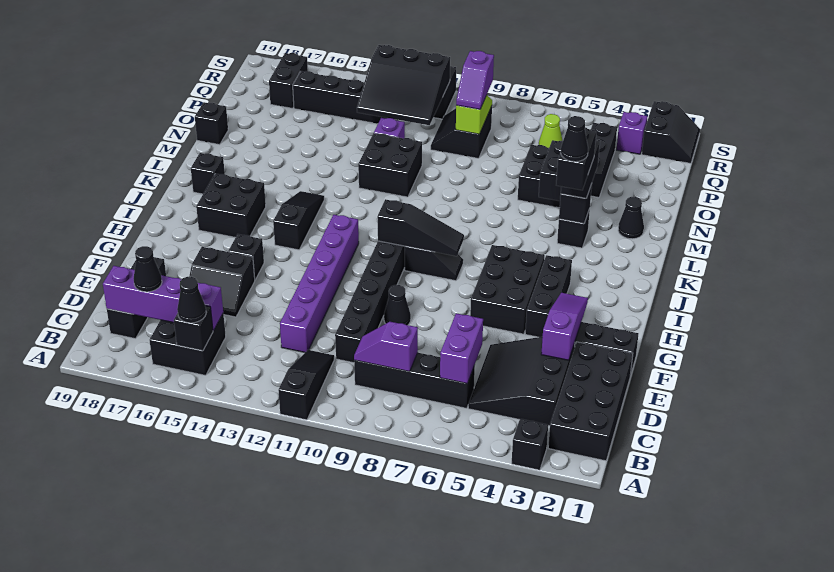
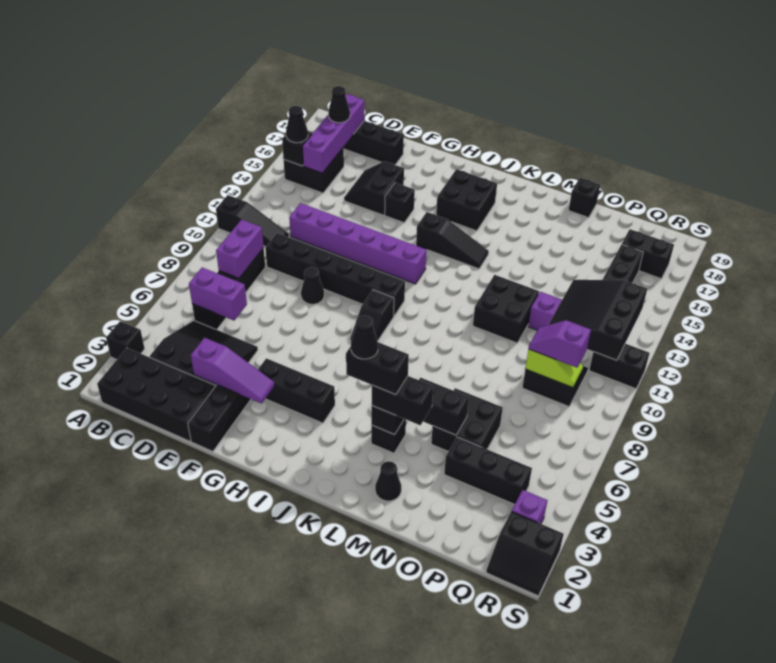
purple 1x2 slope [354,322,418,372] -> purple 1x2 brick [216,220,264,278]
black 2x3 brick [470,245,545,334] -> none
black 1x3 slope [377,199,464,256] -> none
black 1x1 brick [191,153,225,194] -> none
lime 1x1 cone [539,114,562,148] -> none

